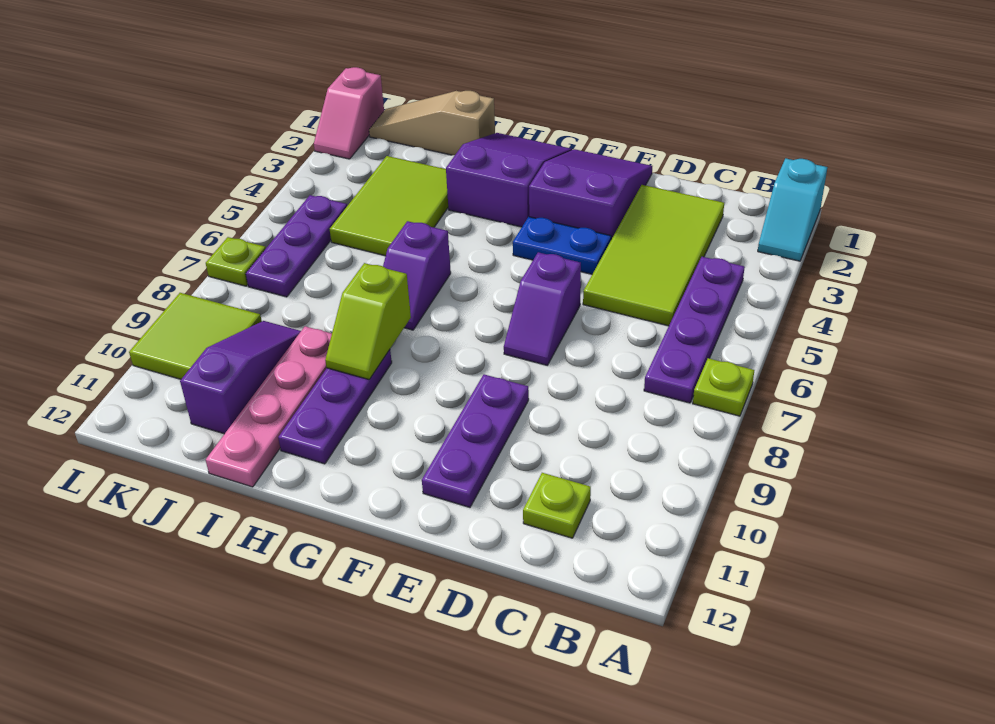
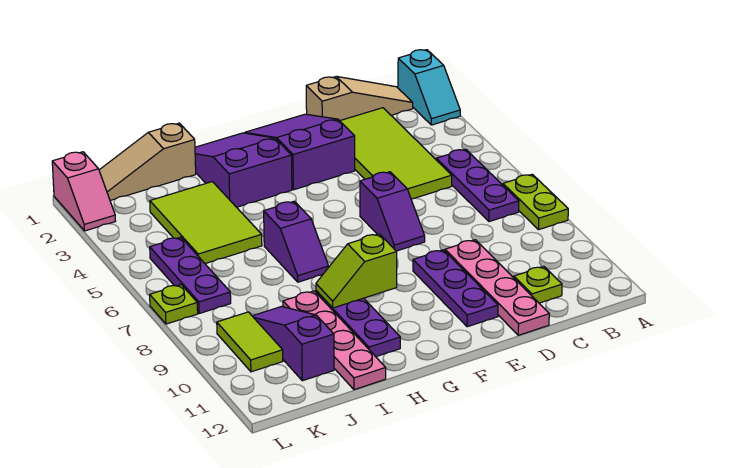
lime 1x1 plate [693,358,754,416] -> lime 1x2 plate [503,174,568,230]
none -> tan 1x3 slope [306,76,413,121]
purple 1x4 plate [644,257,745,403] -> purple 1x3 plate [436,149,519,222]
none -> pink 1x4 plate [445,240,549,335]
blue 1x2 plate [513,217,611,274] -> none
lime 1x2 slope [325,263,411,379] -> lime 1x2 slope turned to [316,234,397,308]
lime 2x2 tile [129,293,262,379] -> lime 1x2 tile [217,312,283,372]

